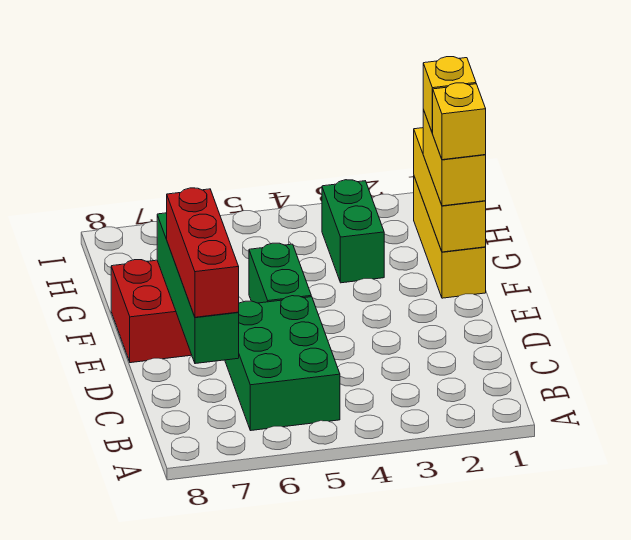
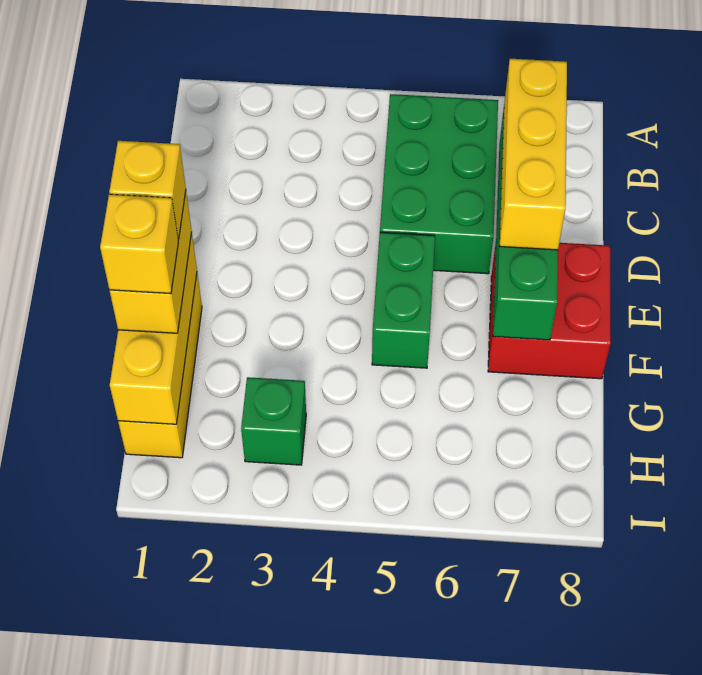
red 1x3 brick [167,188,239,317] -> yellow 1x3 brick [500,59,567,250]
green 1x2 brick [322,180,384,283] -> green 1x1 brick [241,377,306,465]

